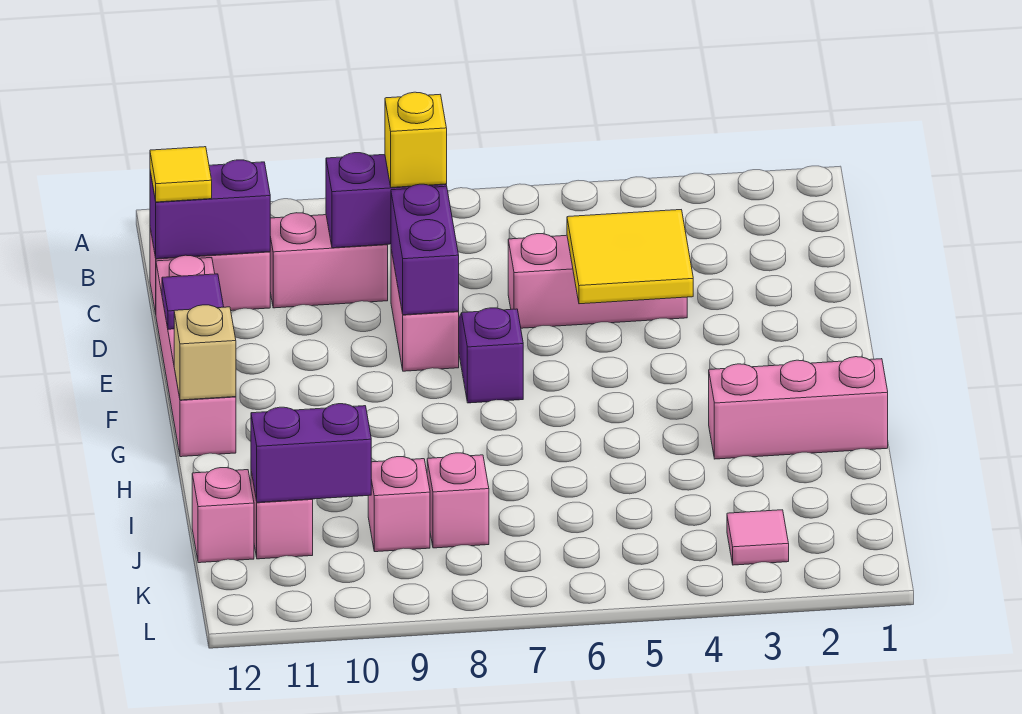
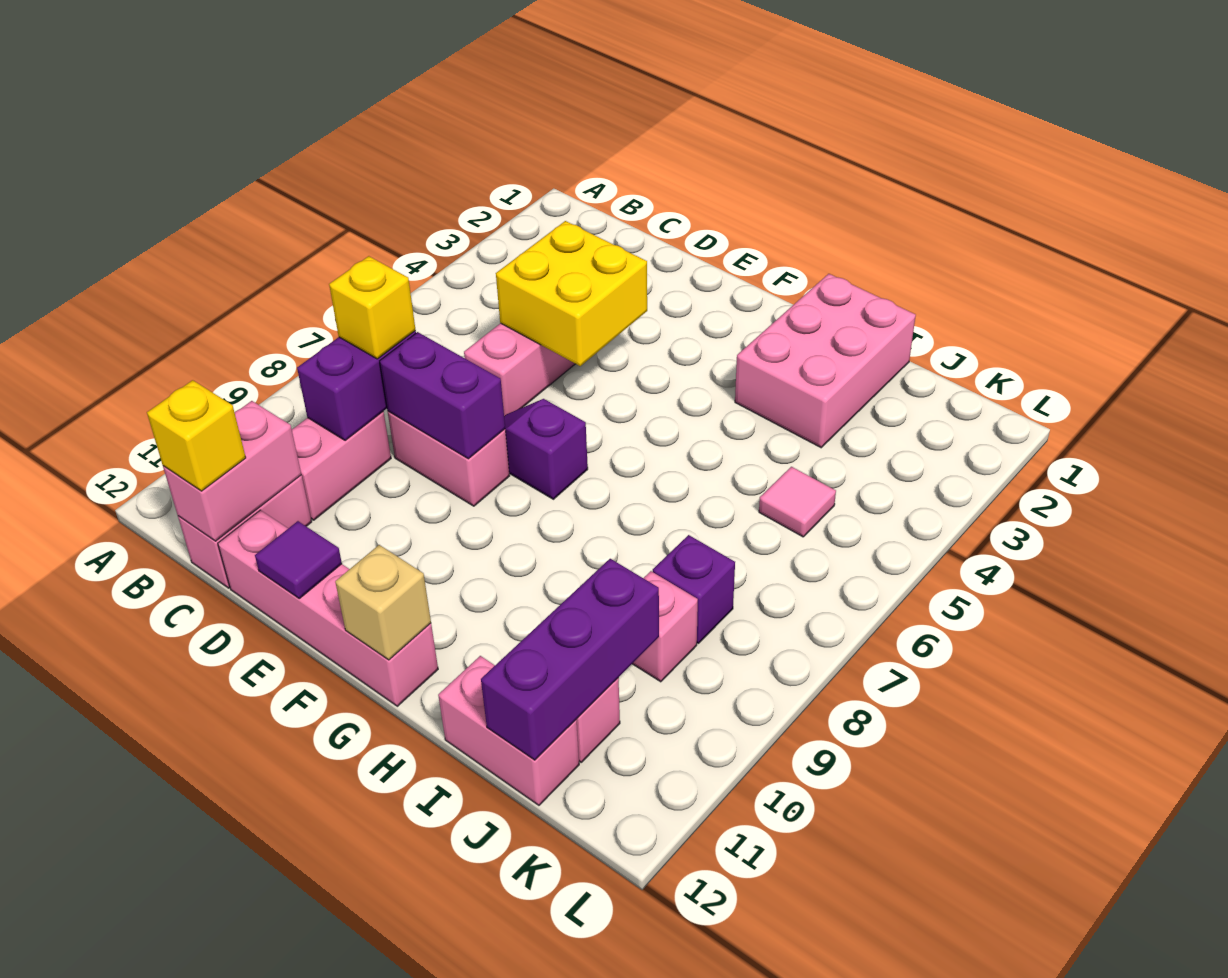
purple 1x2 brick [150,160,270,259] -> pink 1x2 brick [163,401,301,541]
yellow 1x1 tile [150,147,212,202] -> yellow 1x1 brick [147,380,246,491]
yellow 2x2 tile [567,210,693,304] -> yellow 2x2 brick [496,221,647,366]
pink 1x3 brick [709,357,888,459] -> pink 2x3 brick [735,274,916,448]
pink 1x1 brick [427,453,489,548] -> purple 1x1 brick [653,535,735,644]
purple 1x2 brick [251,404,371,502] -> purple 1x3 brick [481,559,659,760]
pink 1x1 brick [192,468,254,563] -> pink 1x2 brick [438,656,579,805]
pink 1x1 tile [727,510,789,565] -> pink 1x1 tile moved to [759,467,836,537]

